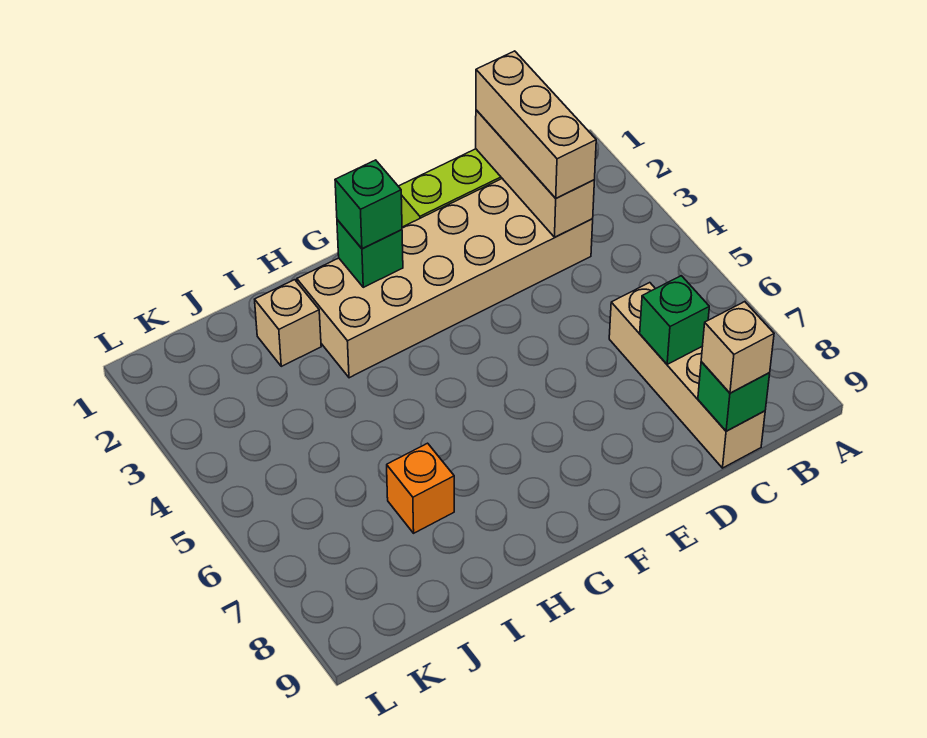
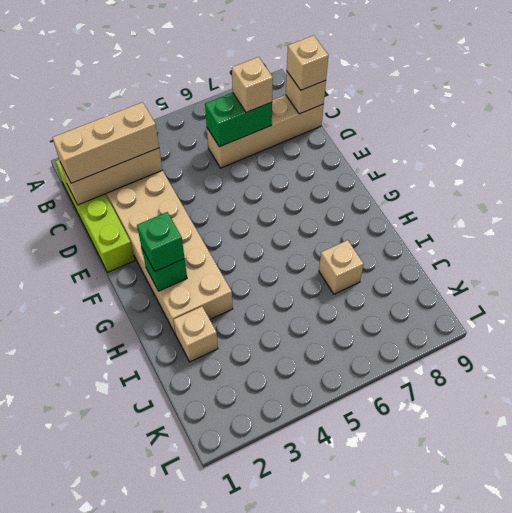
green 1x1 brick [640,276,709,365] -> green 1x2 brick [205,93,272,147]
none -> tan 1x1 brick [232,57,273,112]
green 1x1 brick [698,362,770,431] -> tan 1x1 brick [286,72,326,114]
orange 1x1 brick [387,443,454,533] -> tan 1x1 brick [319,240,364,294]

